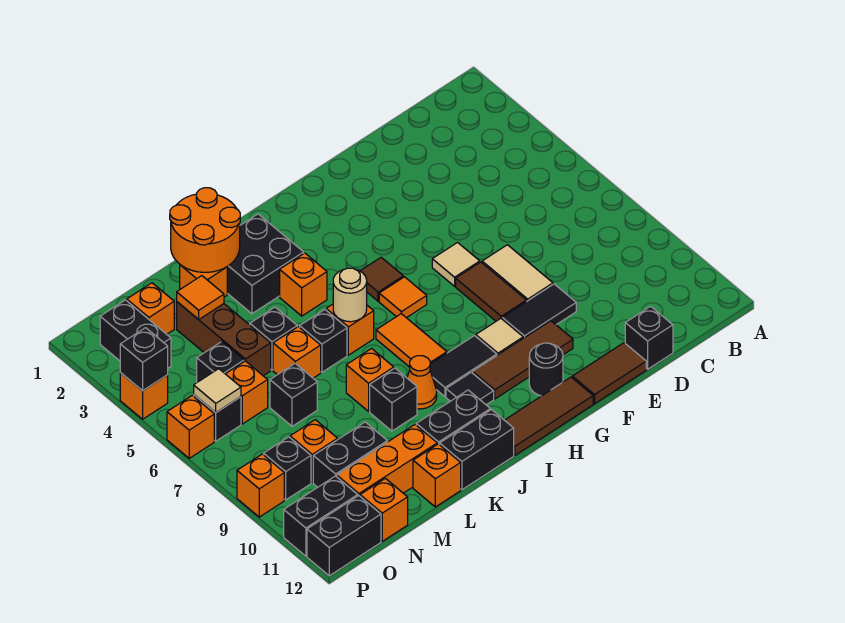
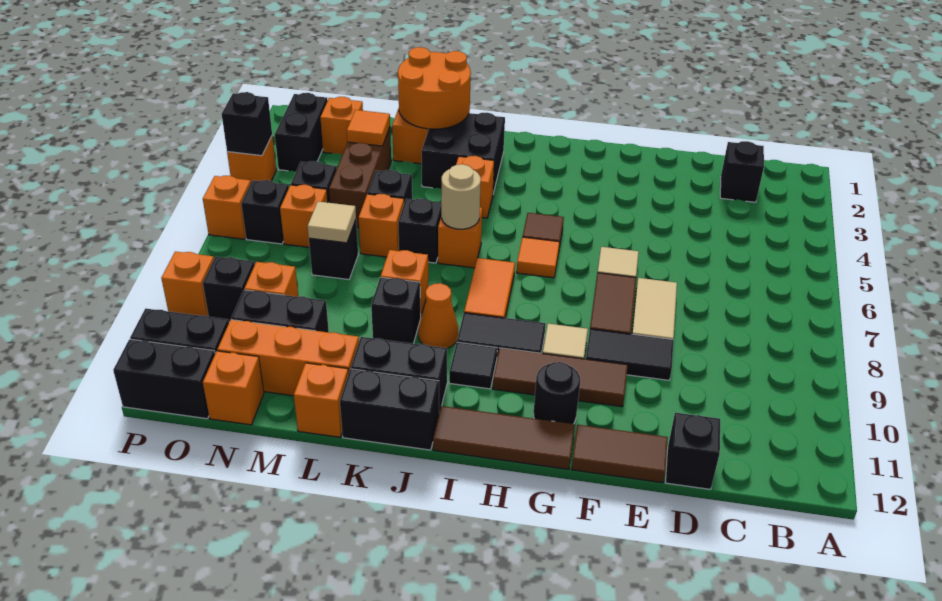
none -> black 1x1 brick [720,141,764,202]
tan 1x1 tile [194,369,241,413] -> tan 1x1 tile moved to [308,201,356,243]

